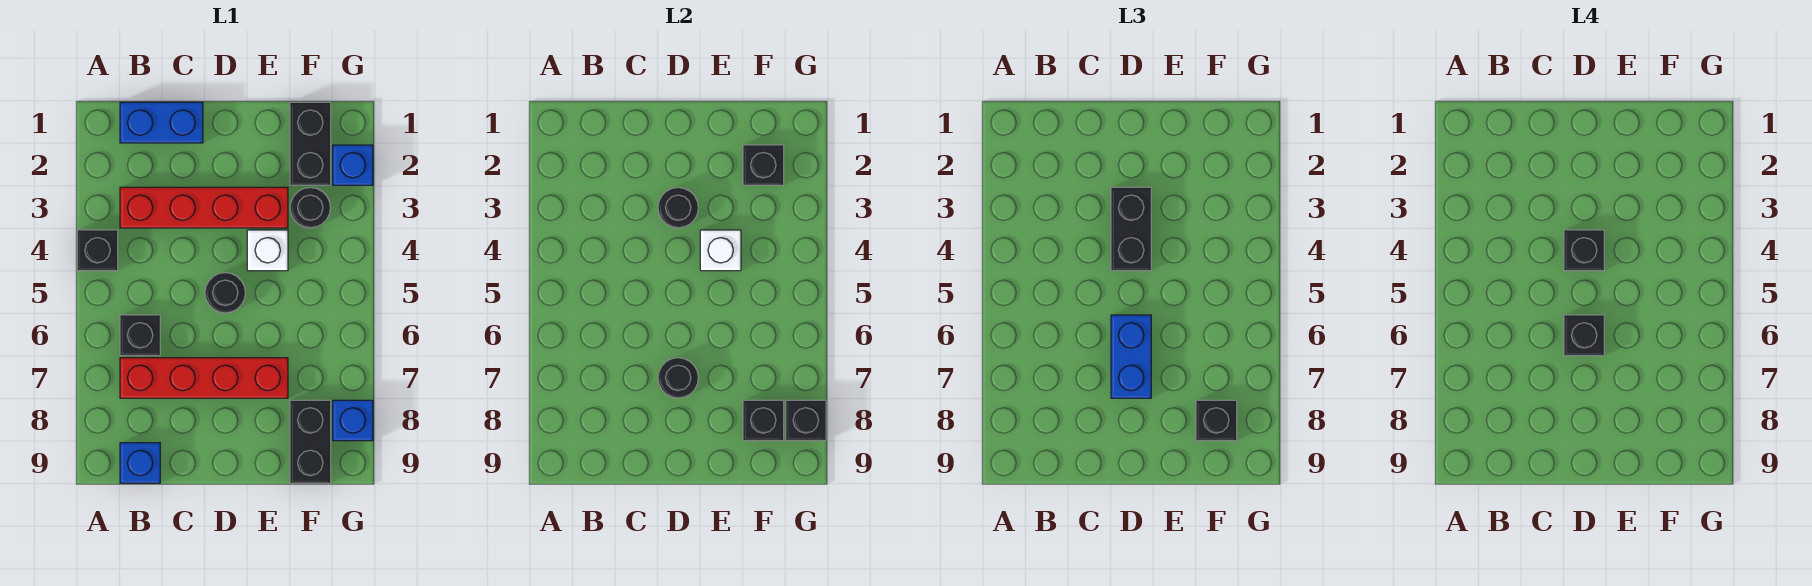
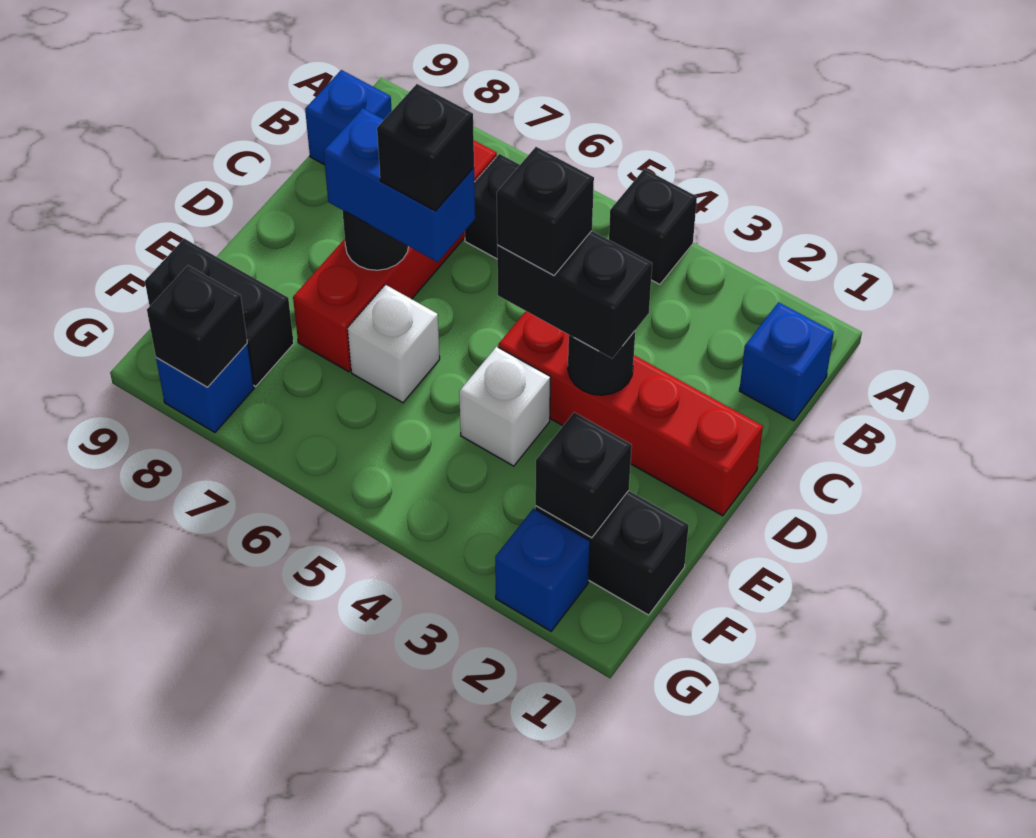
blue 1x2 brick [120,102,203,143] -> blue 1x1 brick [739,302,834,421]
red 1x4 brick [120,187,288,228] -> red 1x4 brick turned to [498,311,763,516]
black 1x1 round brick [205,273,245,313] -> none
white 1x1 brick [700,230,741,271] -> white 1x1 brick moved to [348,285,440,403]
black 1x1 round brick [290,188,330,228] -> none
black 1x1 brick [743,400,784,441] -> none
black 1x1 brick [1196,400,1237,441] -> none

